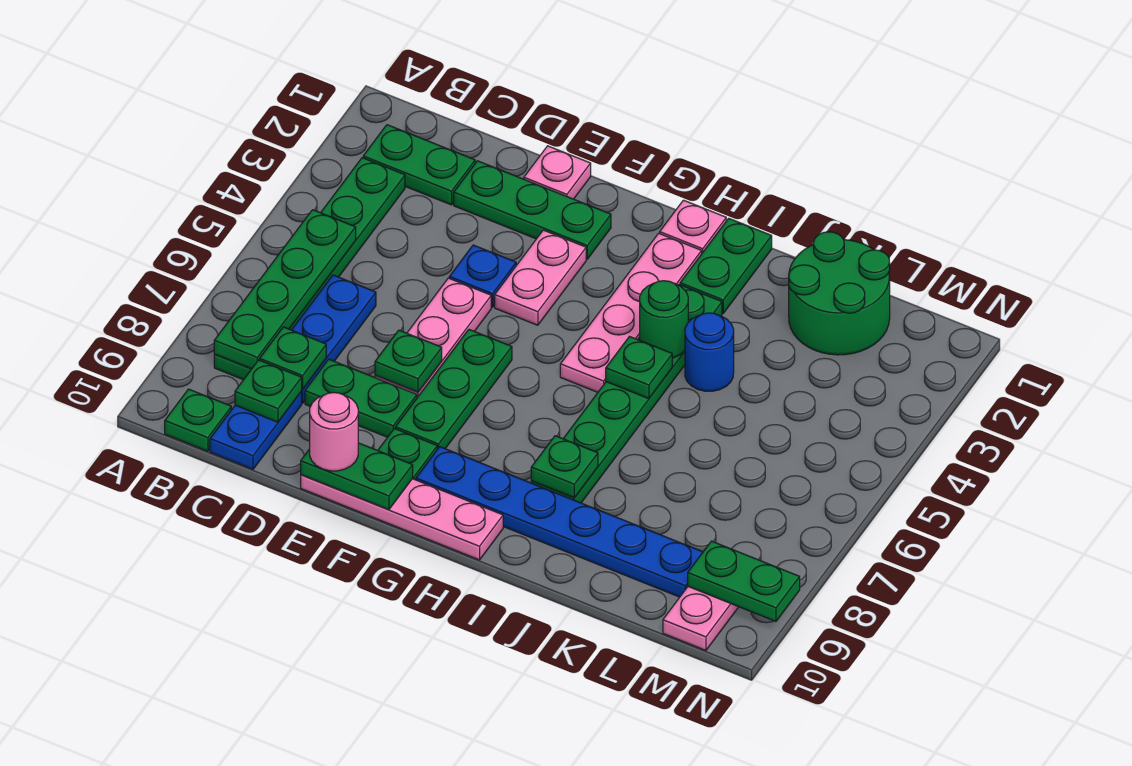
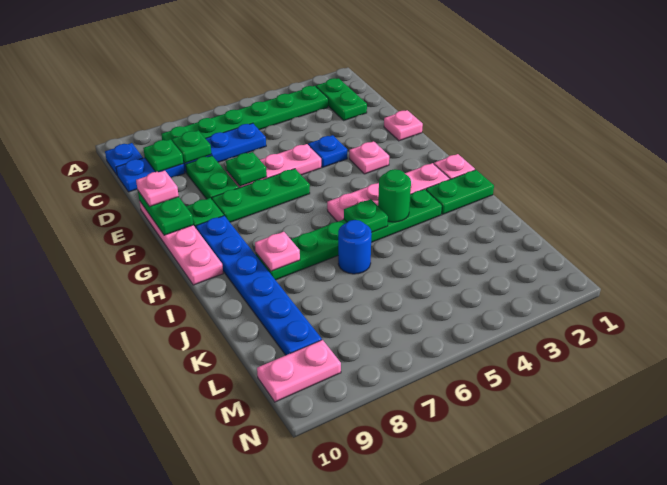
green 1x4 plate [214,210,356,369] -> none
green 1x1 plate [165,389,231,451] -> blue 1x1 plate [105,143,143,175]
green 1x3 plate [454,161,611,259] -> none
pink 1x1 round brick [310,393,358,471] -> pink 1x1 plate [136,170,179,207]
pink 1x2 plate [495,230,586,325] -> pink 1x1 plate [349,141,389,174]
green 1x1 plate [531,436,598,498] -> pink 1x1 plate [255,232,300,271]
blue 1x1 round brick [685,313,734,391] -> blue 1x1 round brick moved to [338,220,372,274]
green 2x2 round brick [789,232,890,355] -> none
green 1x2 plate [688,541,800,621] -> none

